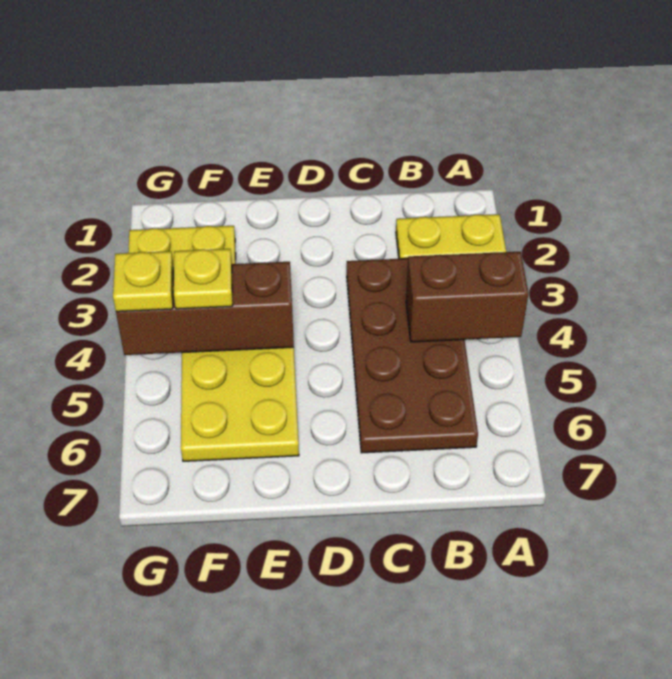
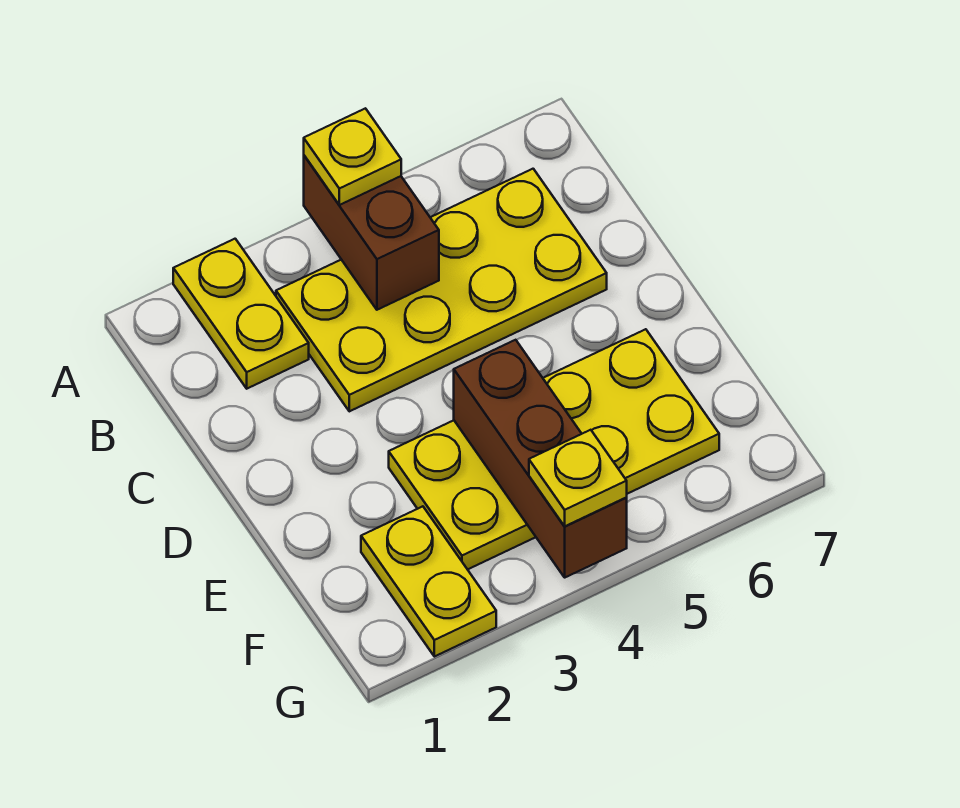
brown 2x4 plate [347,258,478,453] -> yellow 2x4 plate [276,169,607,411]
yellow 1x1 plate [174,249,233,309] -> yellow 1x1 plate moved to [304,108,401,205]

